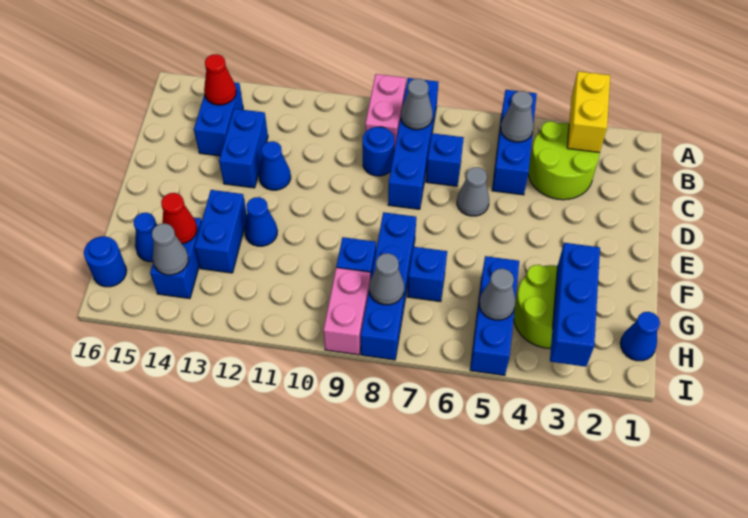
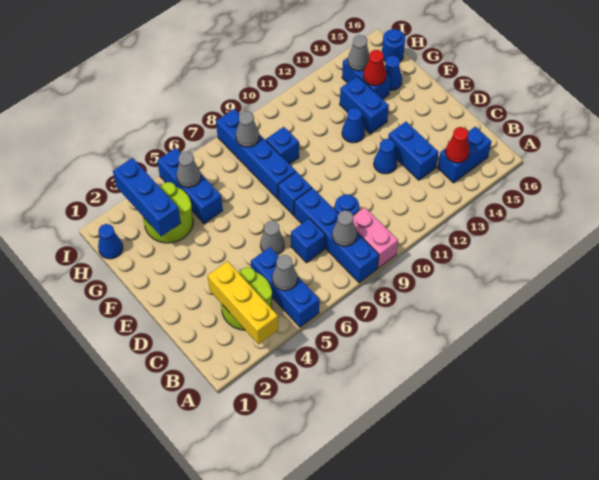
yellow 1x2 brick [567,71,610,153] -> yellow 1x3 brick [208,261,278,344]
blue 1x2 brick [194,82,243,156] -> blue 1x2 brick turned to [438,127,492,183]
blue 1x1 brick [407,247,447,302] -> blue 1x1 brick moved to [278,172,312,215]
pink 1x2 brick [323,268,370,355] -> none

